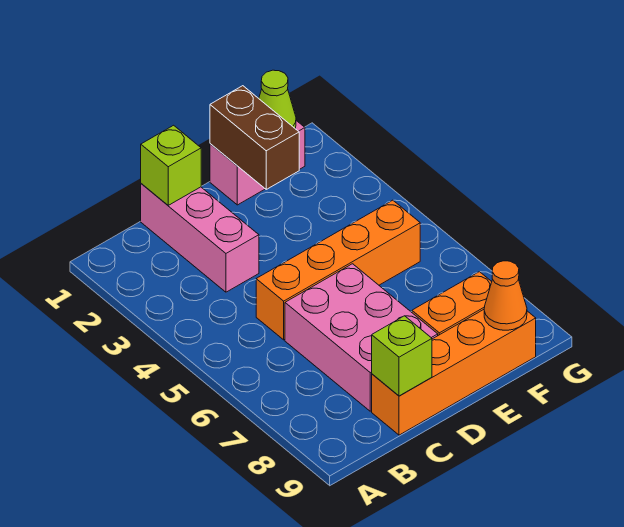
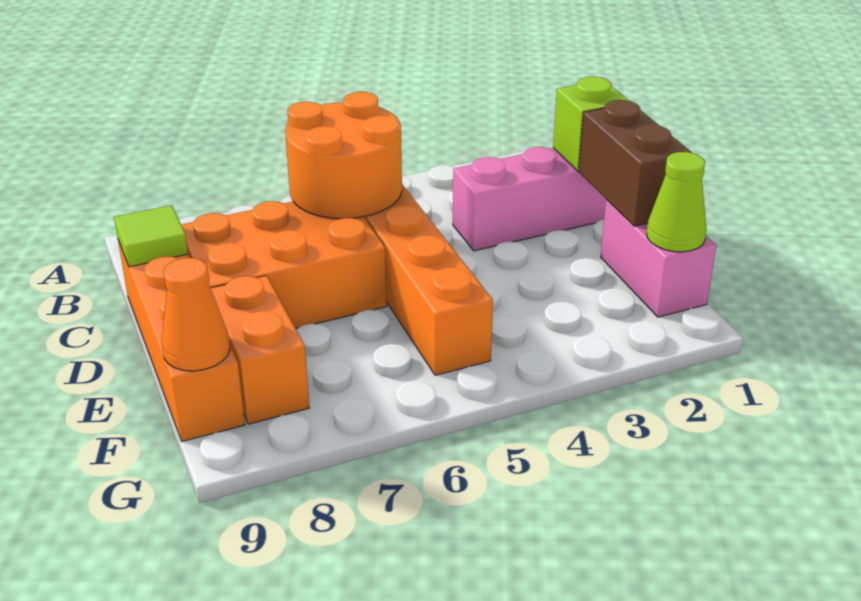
none -> orange 2x2 round brick [285,92,402,219]
pink 2x3 brick [285,264,438,411] -> orange 2x3 brick [181,201,387,328]
lime 1x1 brick [372,316,432,396] -> lime 1x1 tile [114,205,188,267]
brown 1x2 brick [210,86,299,189] -> brown 1x2 brick turned to [579,100,692,226]

